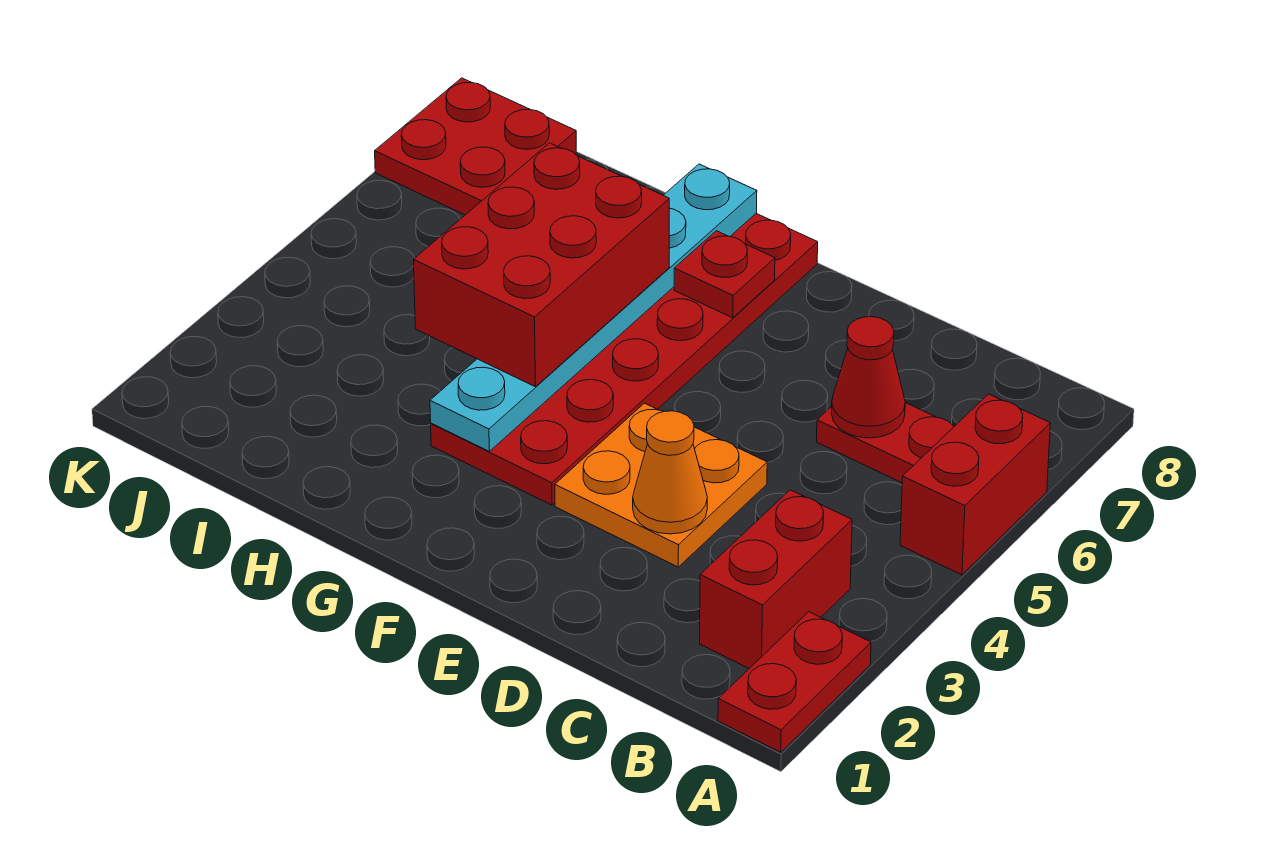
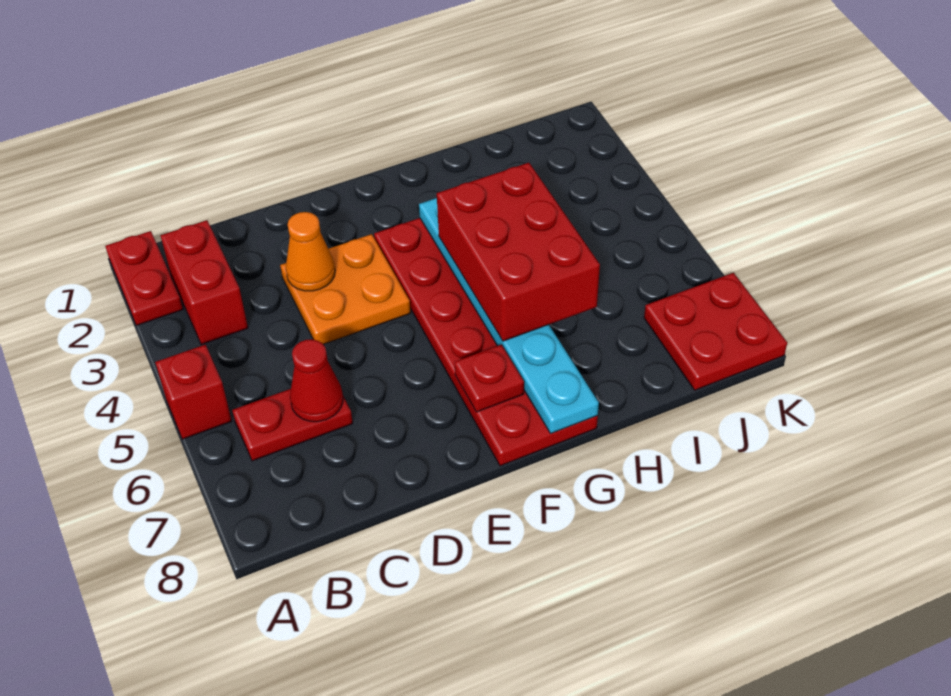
red 1x2 brick [900,394,1050,575] -> red 1x1 brick [155,345,232,439]

